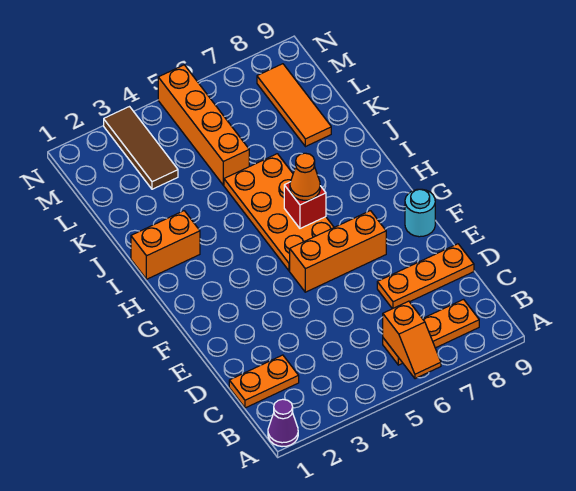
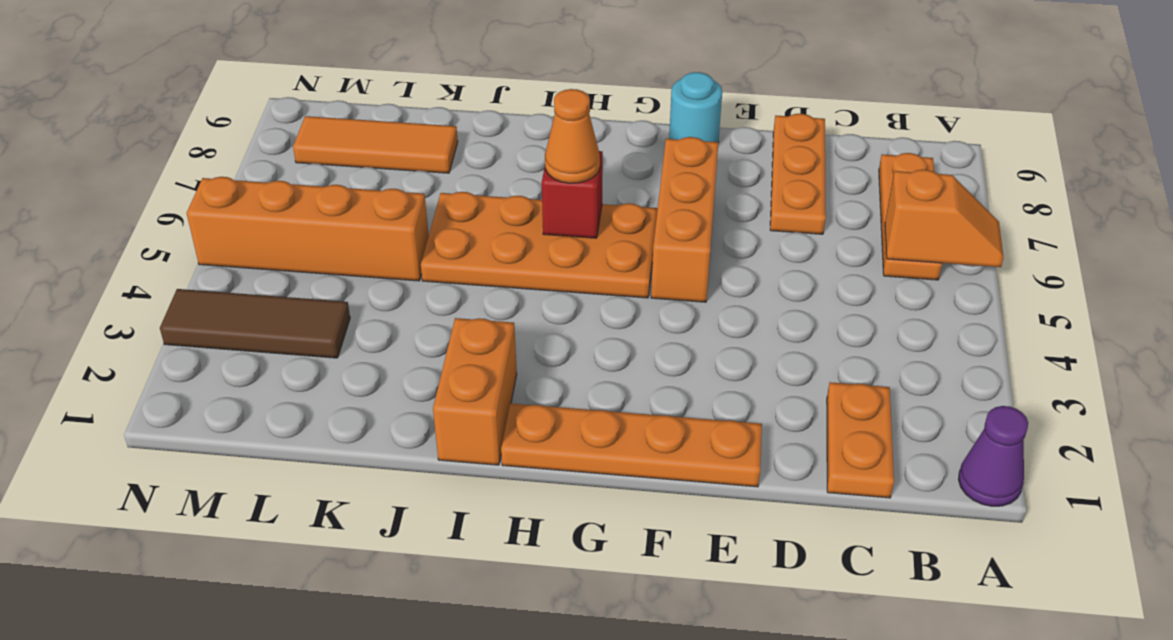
none -> orange 1x4 plate [501,403,762,487]

